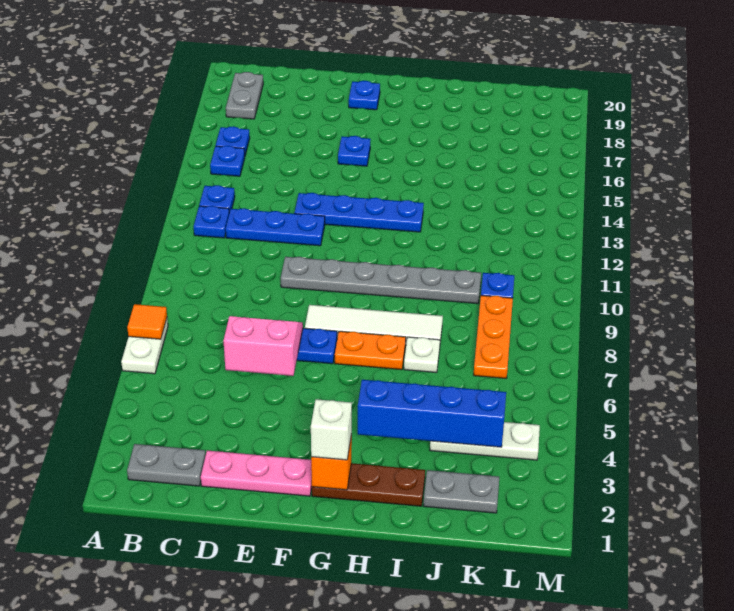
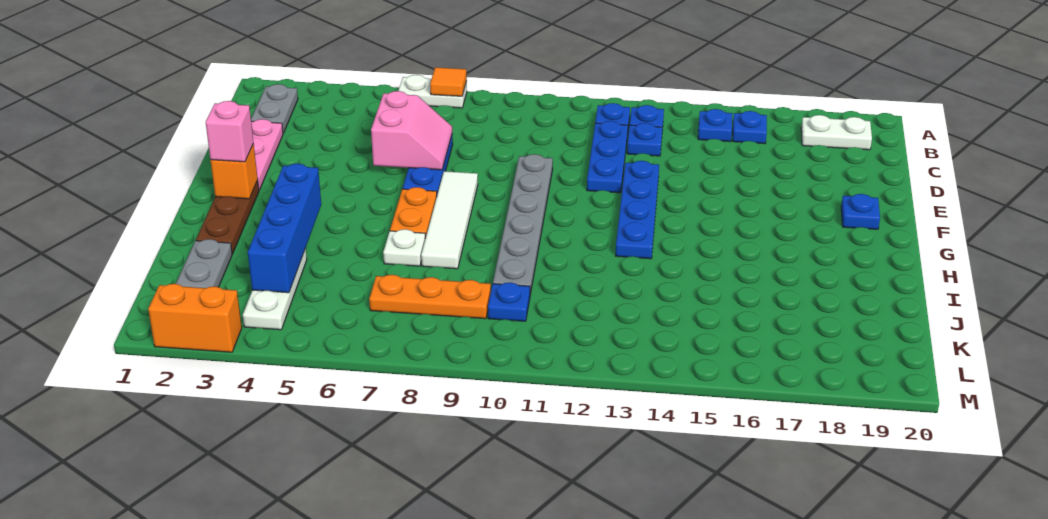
grey 1x2 plate [226,72,263,119] -> white 1x2 plate [801,115,872,150]
blue 1x1 plate [338,136,371,166] -> blue 1x1 plate moved to [627,123,662,156]
white 1x1 brick [311,399,352,460] -> pink 1x1 brick [206,101,254,162]
none -> orange 1x2 brick [148,284,242,352]

